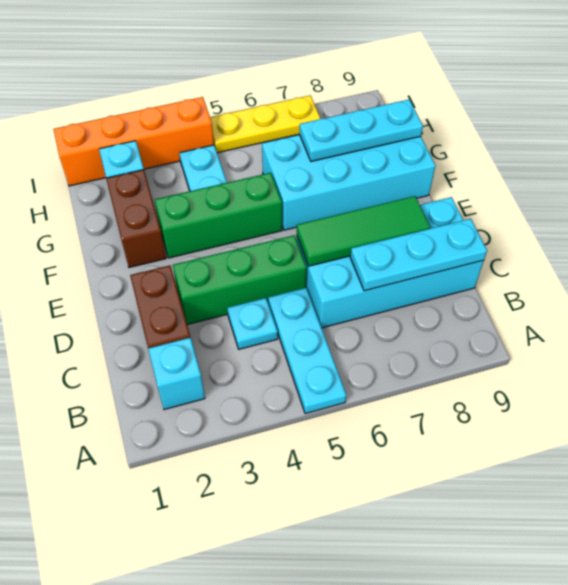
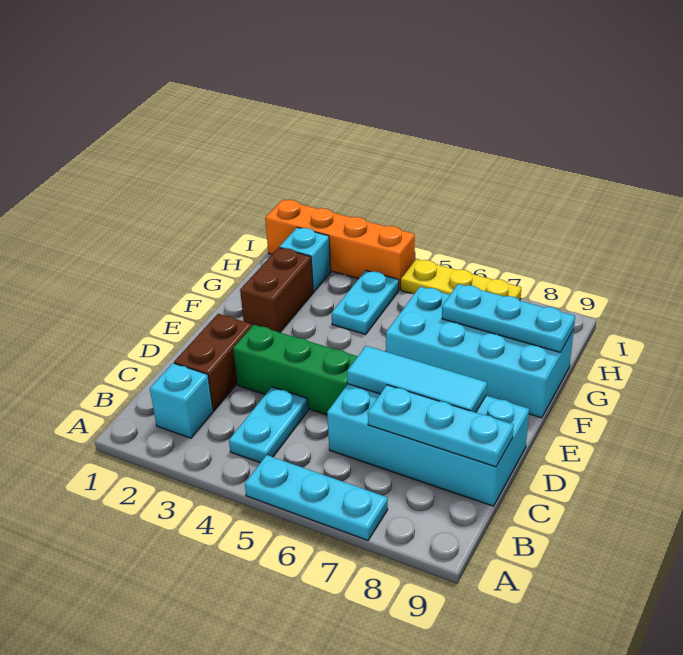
cyan 1x3 plate [268,288,346,414] -> cyan 1x3 plate turned to [245,455,388,540]
cyan 1x1 plate [227,298,278,349] -> cyan 1x2 plate [229,387,308,463]
green 1x3 tile [297,196,430,266] -> cyan 1x3 tile [347,346,487,412]
green 1x3 brick [155,173,282,258] -> none

